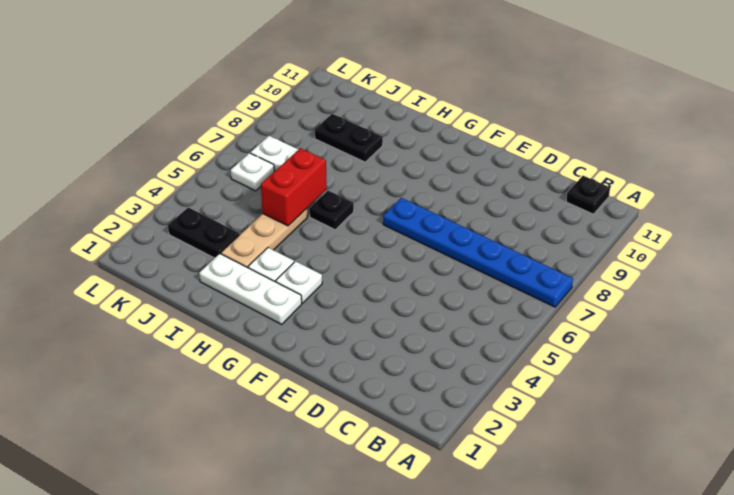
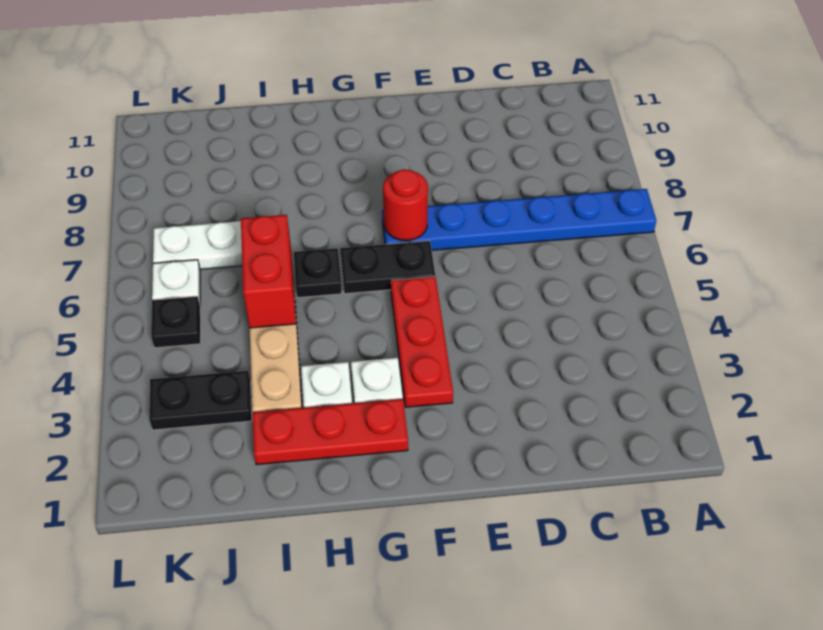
black 1x1 plate [566,176,610,214] -> black 1x1 plate moved to [151,296,201,348]
none -> red 1x3 plate [391,277,453,407]
none -> red 1x1 round brick [383,169,428,240]
white 1x3 plate [199,254,302,324] -> red 1x3 plate [253,399,408,465]
black 1x2 plate [315,114,383,162] -> black 1x2 plate moved to [340,241,435,294]

